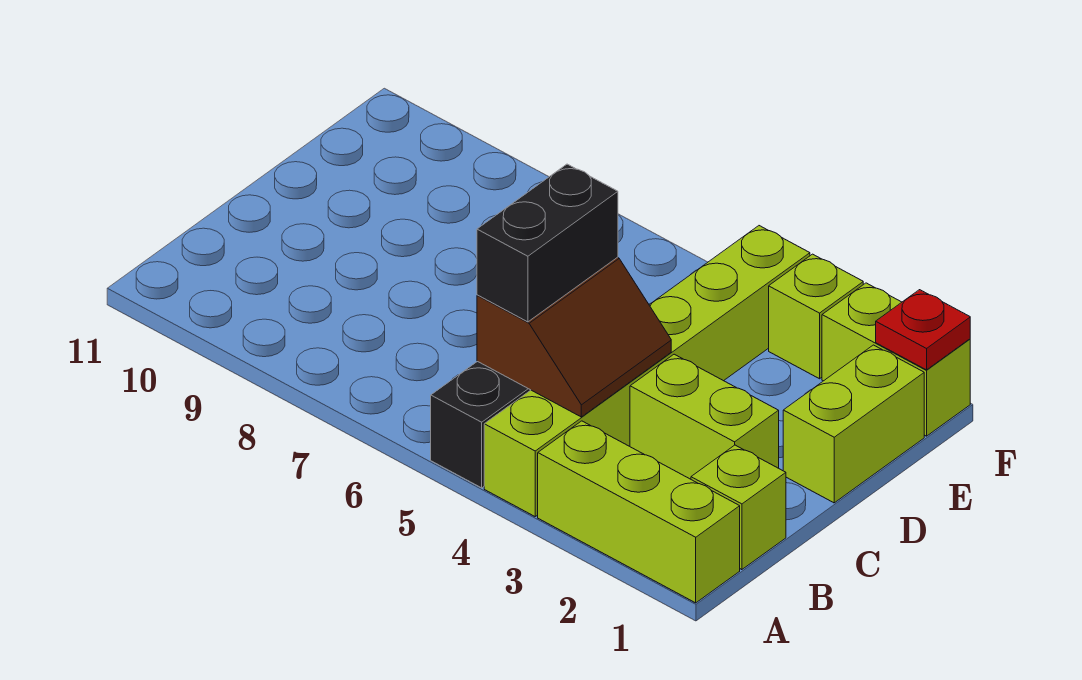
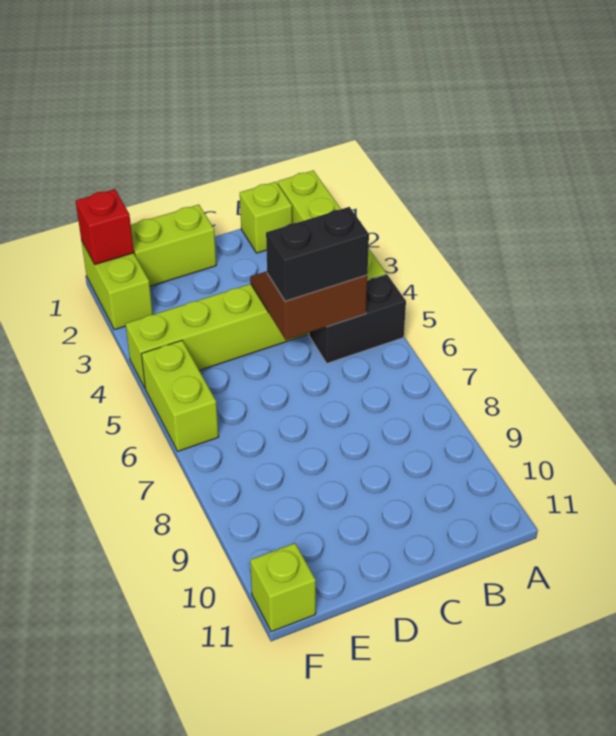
lime 1x2 brick [630,354,779,479] -> lime 1x2 brick moved to [141,340,219,451]
red 1x1 plate [876,290,970,370] -> red 1x1 brick [76,189,134,265]
lime 1x1 brick [769,254,863,379] -> lime 1x1 brick moved to [250,543,316,632]

